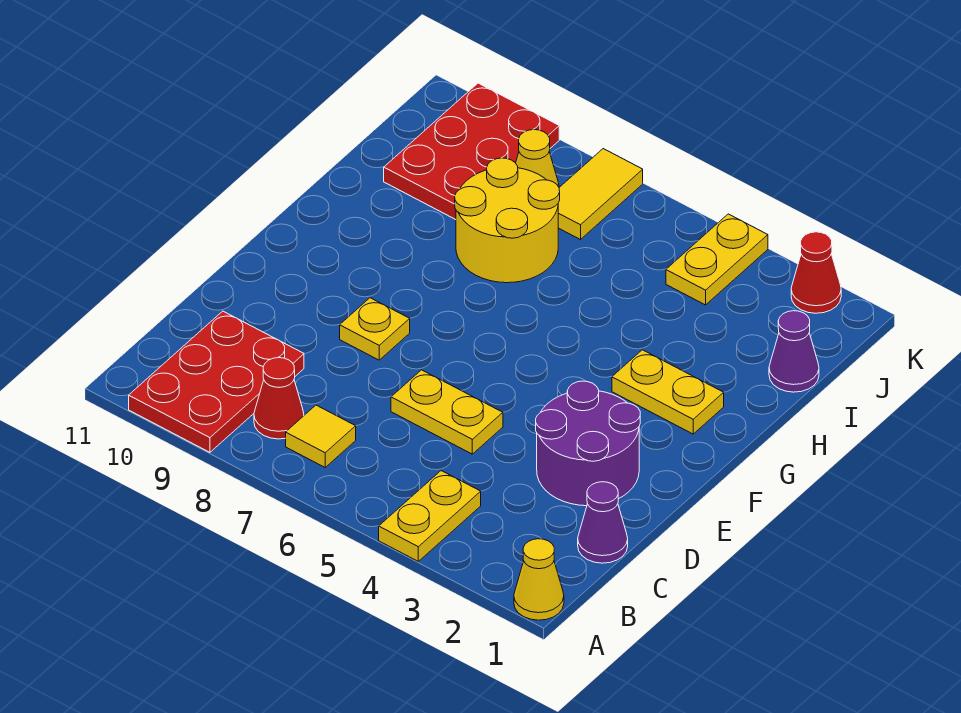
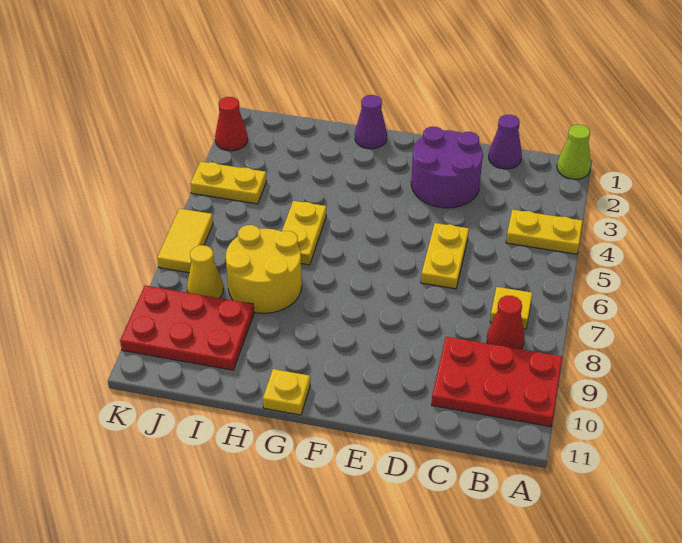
yellow 1x1 cone [514,539,564,620] -> lime 1x1 cone [557,125,591,179]
yellow 1x1 plate [340,298,410,360] -> yellow 1x1 plate moved to [263,369,310,415]
yellow 1x2 plate [612,350,724,434] -> yellow 1x2 plate moved to [282,201,326,265]
purple 1x1 cone [769,311,819,392] -> purple 1x1 cone moved to [355,95,387,149]
yellow 1x2 tile [558,149,643,240] -> yellow 1x2 tile turned to [157,208,213,273]

